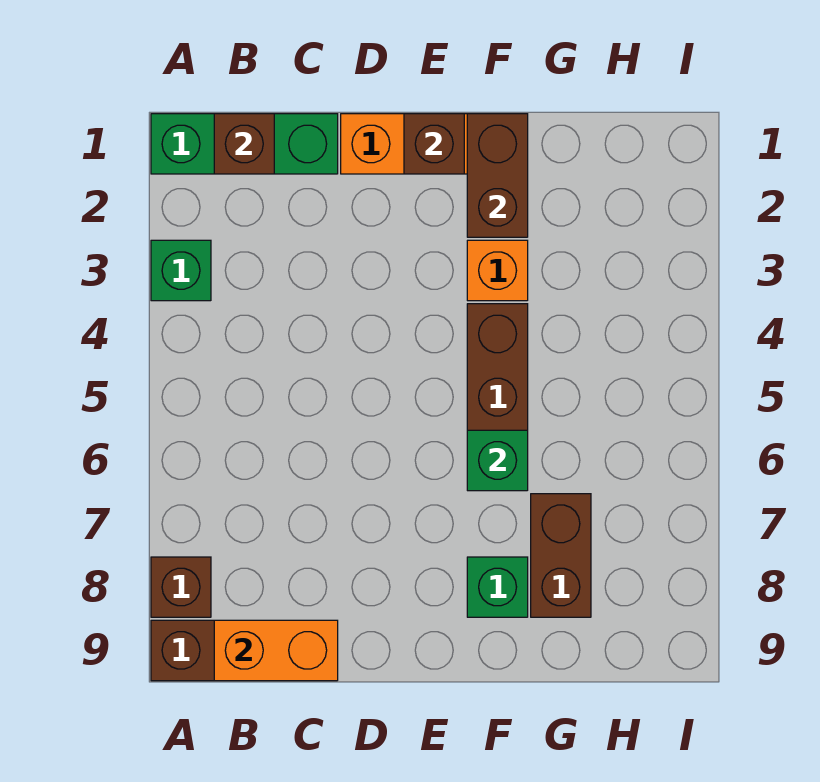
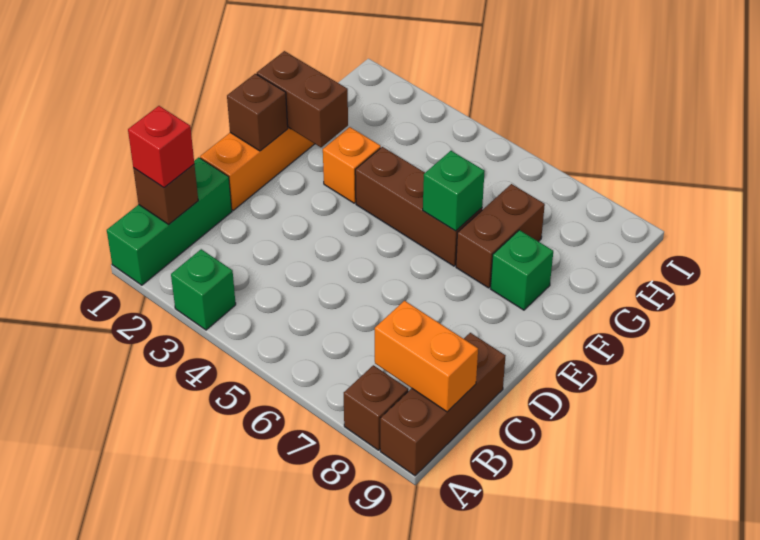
none -> red 1x1 brick [128,106,194,188]
orange 1x2 brick [214,620,338,681] -> orange 1x2 brick turned to [375,301,478,412]
brown 1x2 brick [531,494,591,617] -> brown 1x2 brick turned to [456,184,545,288]

